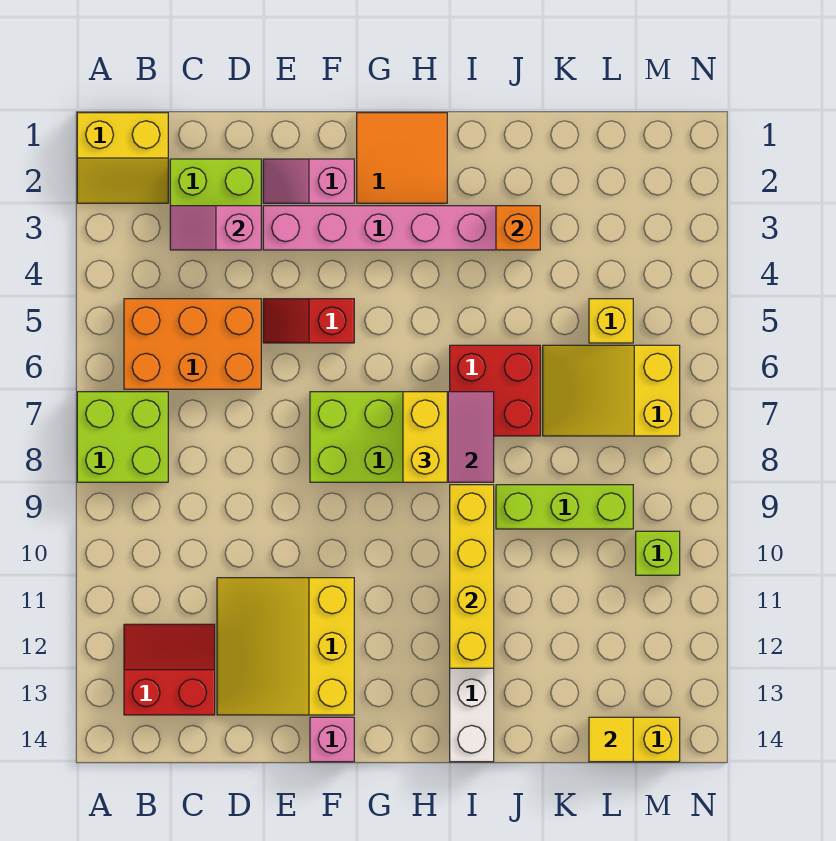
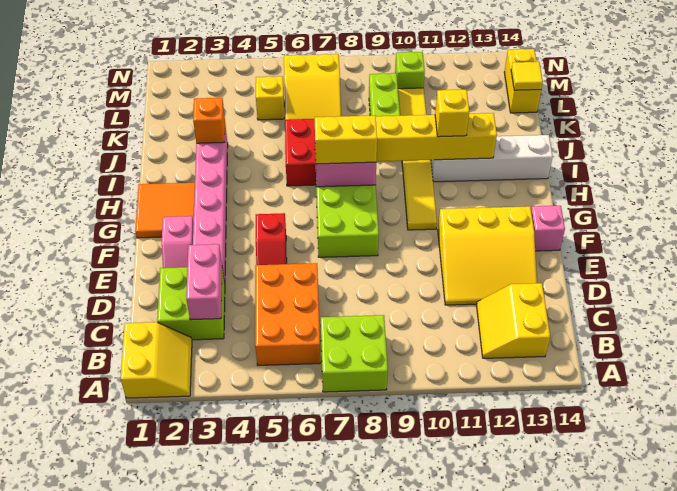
red 2x2 slope [124,624,215,715] -> yellow 2x2 slope [477,283,550,358]
pink 1x2 slope [170,206,261,250] -> pink 1x2 brick [186,244,222,320]
none -> yellow 1x6 tile [398,88,437,230]
none -> yellow 1x1 brick [435,90,469,137]

